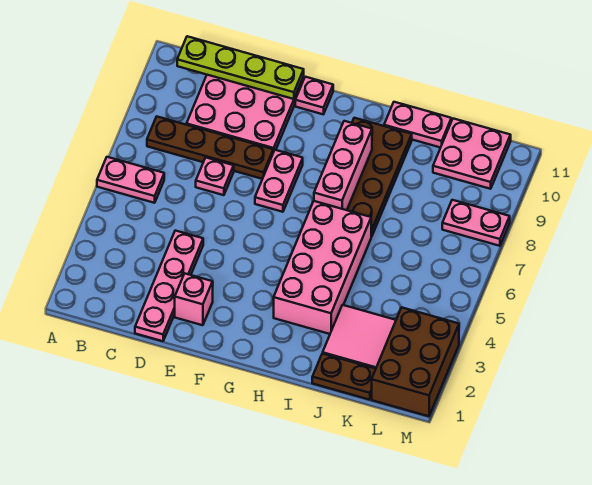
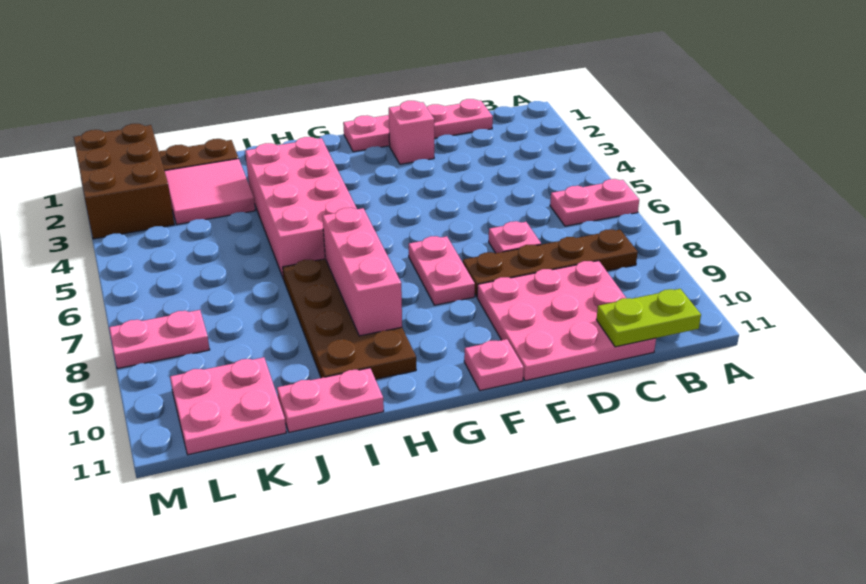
lime 1x4 plate [177,36,304,99] -> lime 1x2 plate [596,289,701,347]
pink 1x4 plate [135,231,203,341] -> pink 1x4 plate turned to [343,99,493,152]

